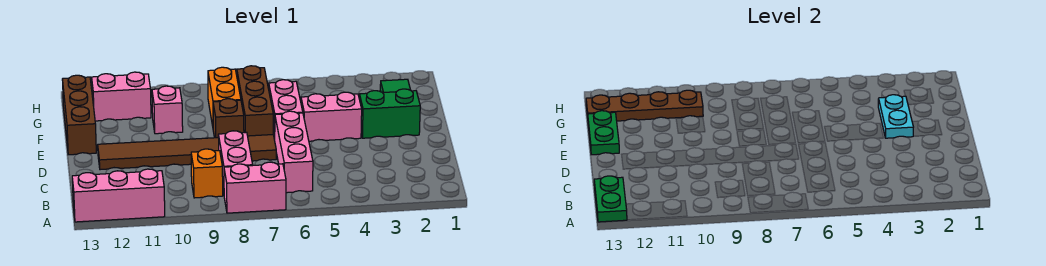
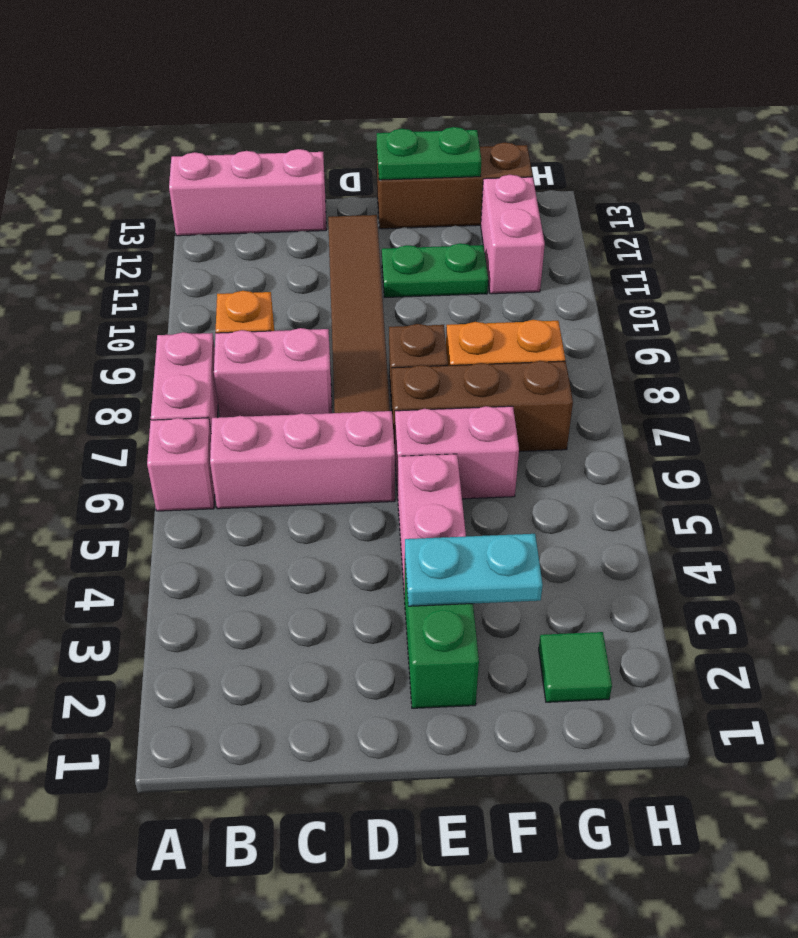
pink 1x3 brick [72,169,165,222] -> pink 1x3 brick turned to [169,149,326,236]
green 1x2 plate [594,176,627,222] -> green 1x2 plate moved to [382,243,488,298]
pink 1x1 brick [152,86,183,134] -> pink 1x1 brick moved to [147,418,215,511]
brown 1x4 plate [586,90,703,121] -> none

